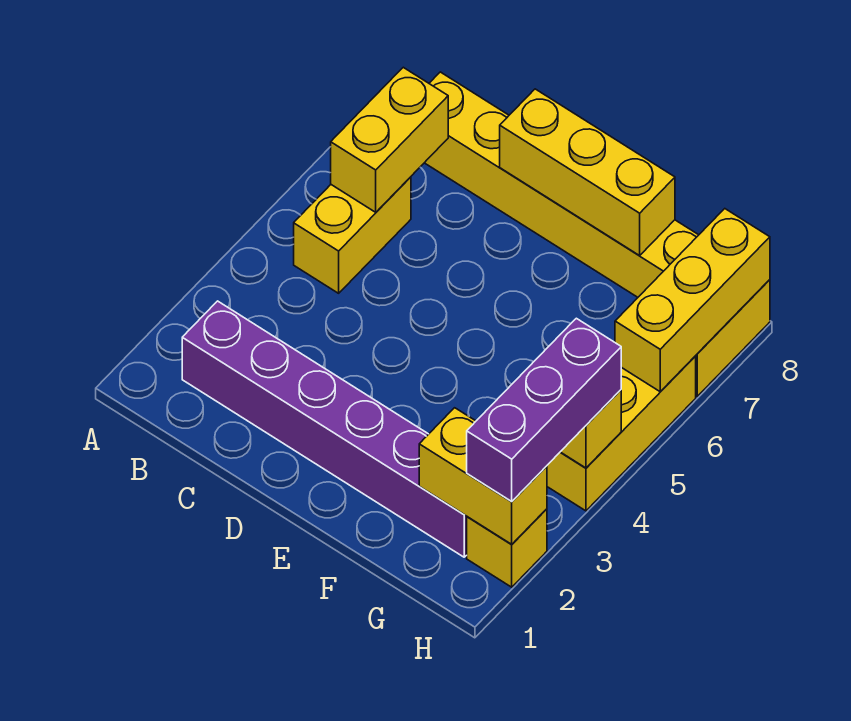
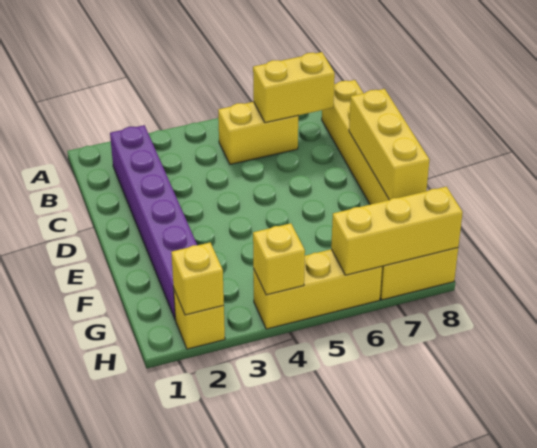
yellow 1x2 brick [419,408,547,544] -> yellow 1x1 brick [171,243,224,315]
purple 1x3 brick [467,318,621,502] -> none

